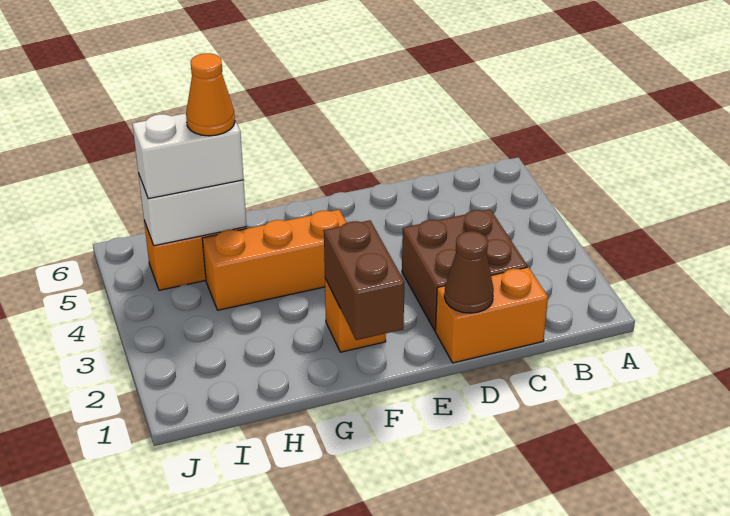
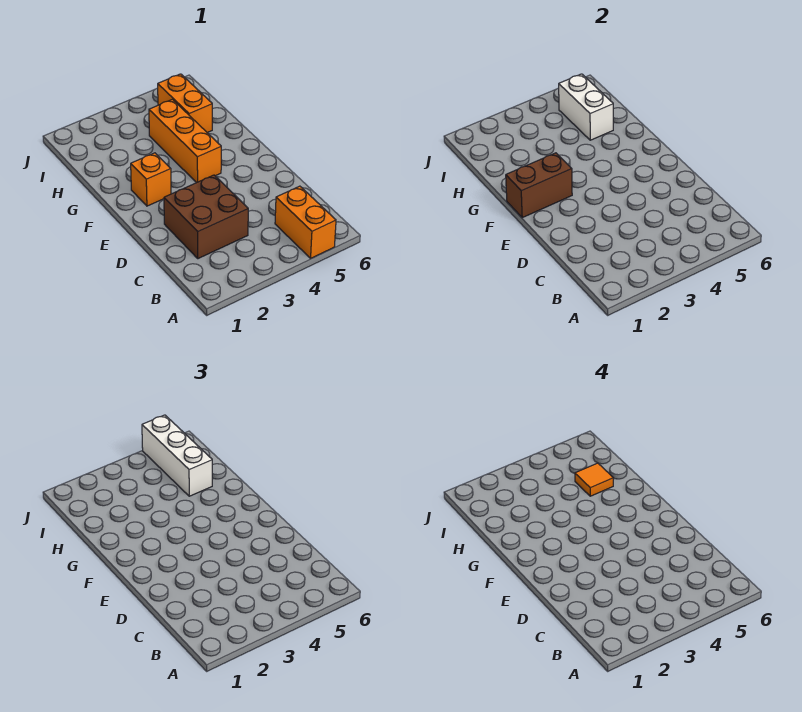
orange 1x2 brick [435,267,548,363] -> orange 1x2 brick moved to [275,186,336,258]
brown 1x1 cone [444,231,494,313] -> none
white 1x2 brick [132,113,244,199] -> white 1x3 brick [142,415,212,496]
orange 1x1 cone [186,53,235,136] -> orange 1x1 tile [575,463,613,496]

